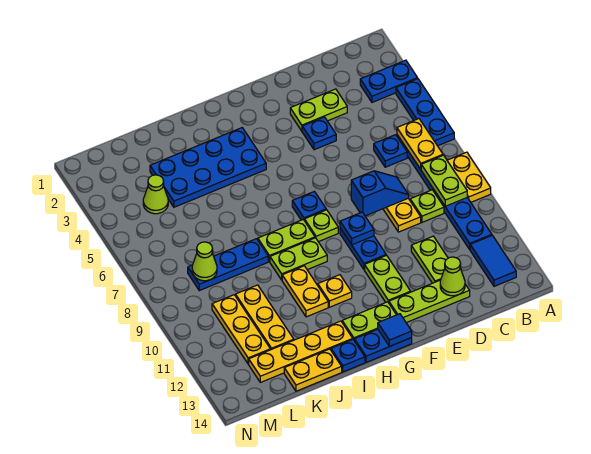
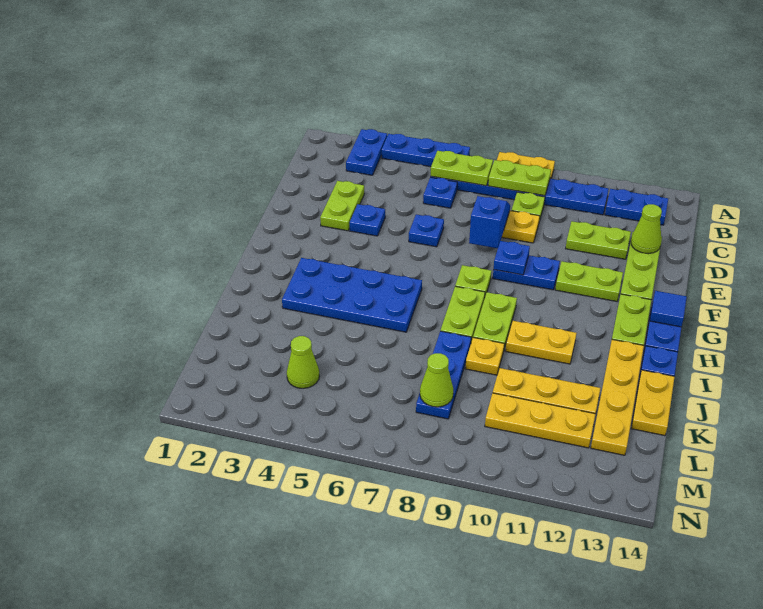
yellow 1x2 plate [397,119,443,169] -> lime 1x2 plate [431,151,493,186]
blue 1x2 tile [470,235,516,286] -> blue 1x2 plate [605,189,668,225]
blue 1x1 plate [292,191,326,221] -> blue 1x1 plate moved to [409,214,444,247]
blue 2x4 plate [150,128,266,207] -> blue 2x4 plate turned to [282,258,422,332]
yellow 1x1 plate [318,275,352,307] -> yellow 1x1 plate moved to [465,338,504,375]

